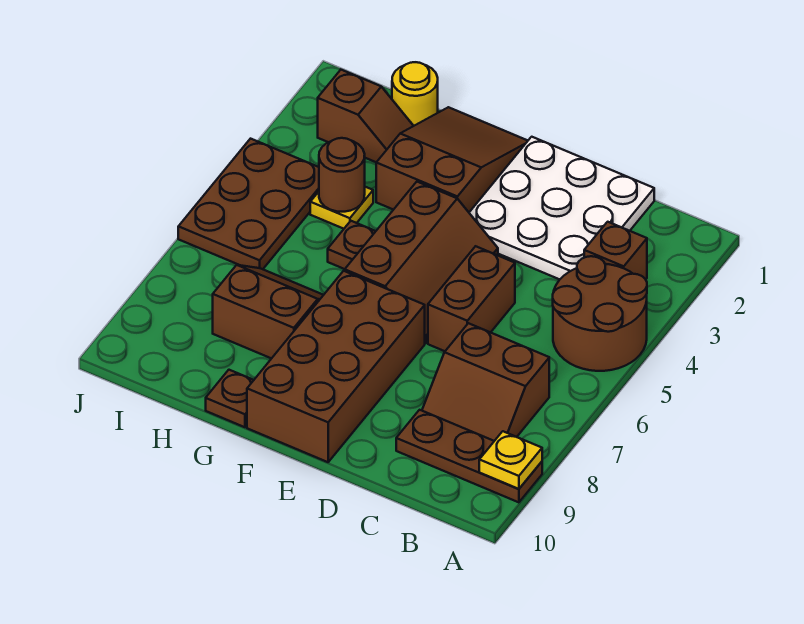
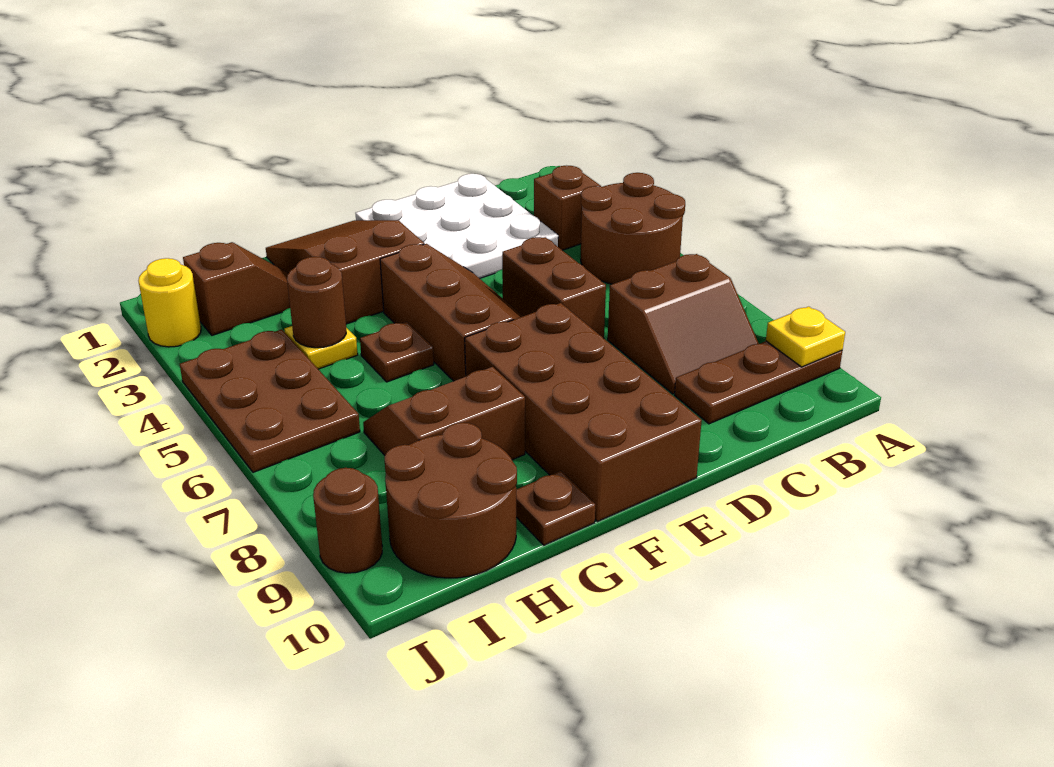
yellow 1x1 round brick [392,62,438,126] -> yellow 1x1 round brick moved to [138,258,201,347]
none -> brown 2x2 round brick [385,423,517,578]
none -> brown 1x1 round brick [313,468,382,573]

